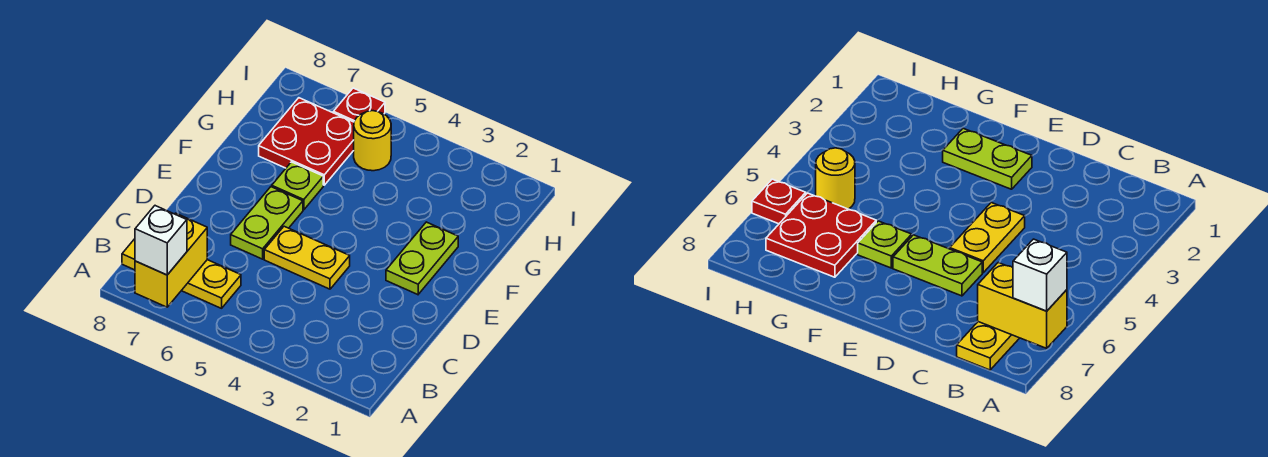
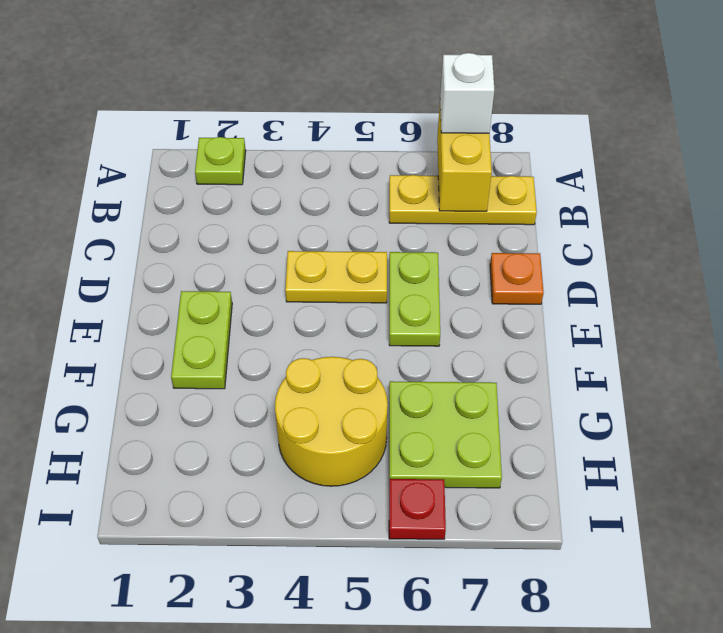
none -> orange 1x1 plate [490,253,544,304]
lime 1x1 plate [272,162,323,210] -> lime 1x1 plate moved to [195,137,246,185]
red 2x2 plate [259,98,354,185] -> lime 2x2 plate [389,381,502,488]
yellow 1x1 round brick [354,111,391,171] -> yellow 2x2 round brick [275,357,388,486]

